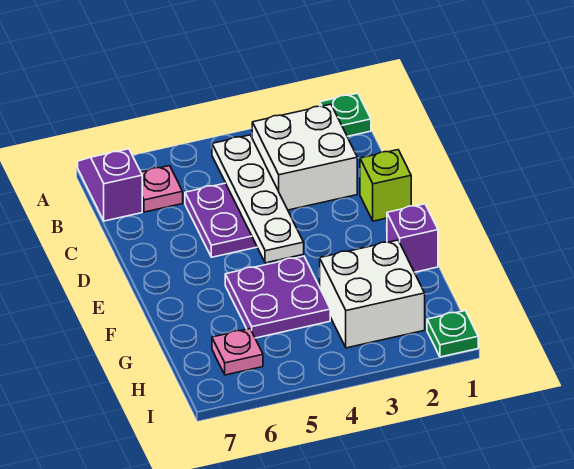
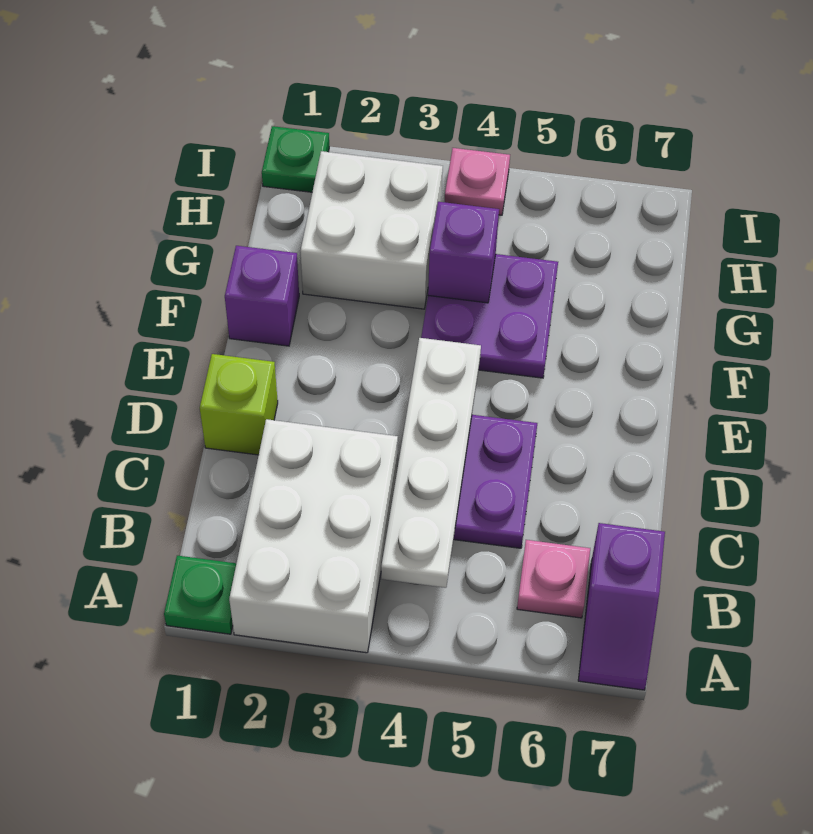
white 2x2 brick [252,104,357,210] -> white 2x3 brick [229,419,398,653]
none -> purple 1x1 brick [428,202,499,303]
pink 1x1 plate [212,329,263,375] -> pink 1x1 plate moved to [445,148,510,215]

